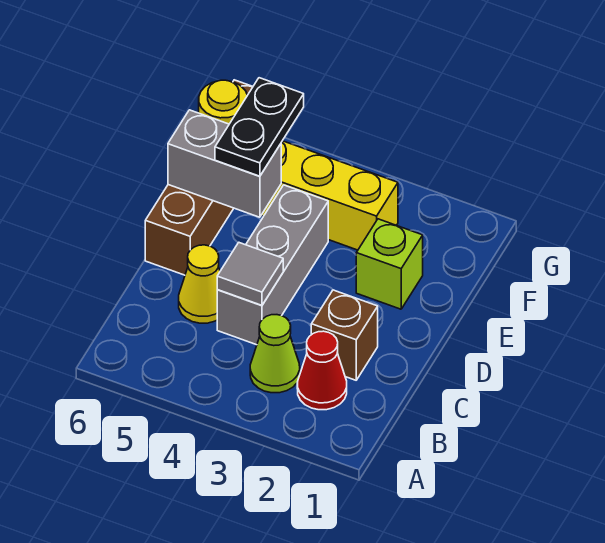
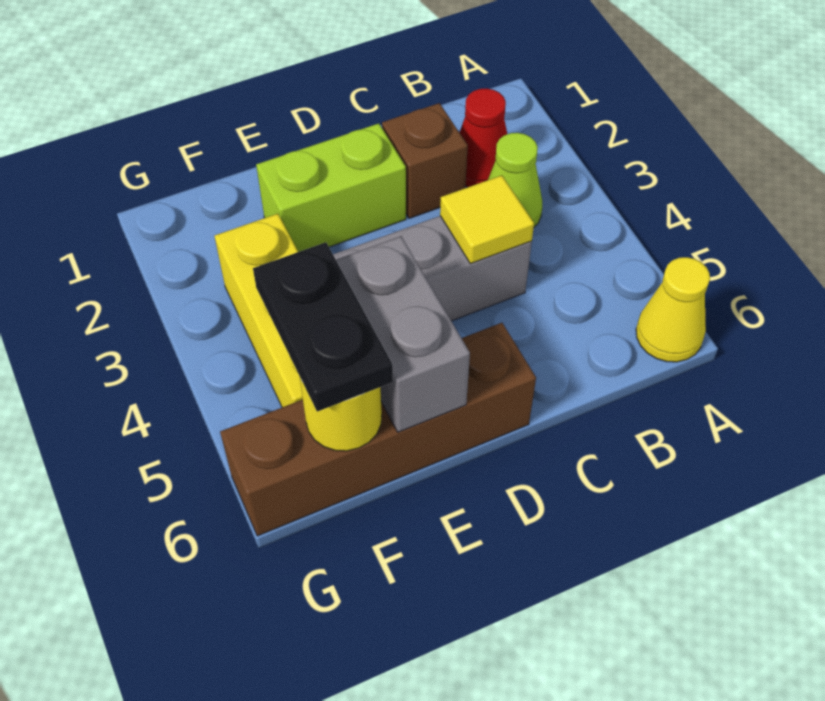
grey 1x1 tile [217,242,283,306] -> yellow 1x1 tile [440,175,534,264]
yellow 1x1 cone [179,245,220,323] -> yellow 1x1 cone moved to [636,257,710,362]
lime 1x1 brick [356,219,423,309] -> lime 1x2 brick [256,123,406,252]
black 1x2 plate [215,78,304,176] -> black 1x2 plate turned to [253,242,393,412]

